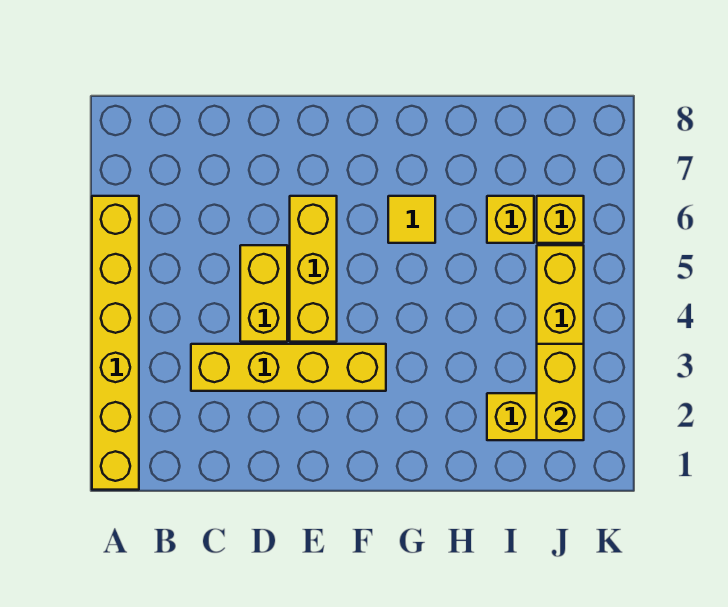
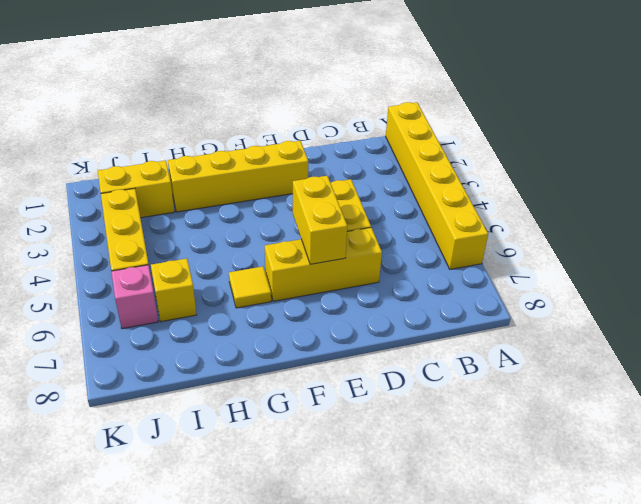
yellow 1x4 brick [191,344,386,391] -> yellow 1x4 brick moved to [168,141,308,212]
yellow 1x3 brick [290,196,337,342] -> yellow 1x3 brick turned to [265,228,382,301]
yellow 1x2 brick [537,344,584,440] -> yellow 1x2 brick moved to [293,176,347,264]
yellow 1x1 brick [537,196,584,243] -> pink 1x1 brick [111,265,158,329]

